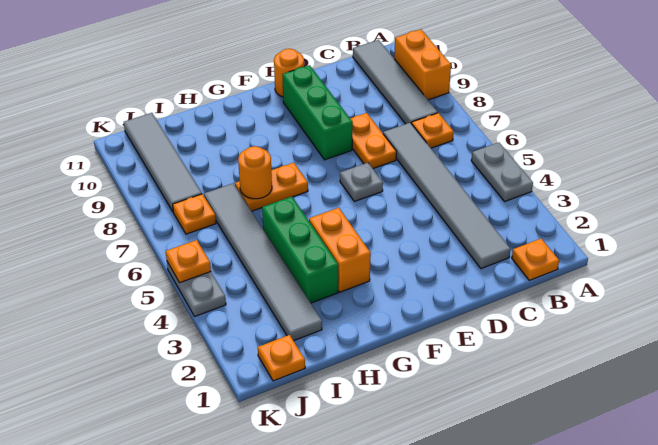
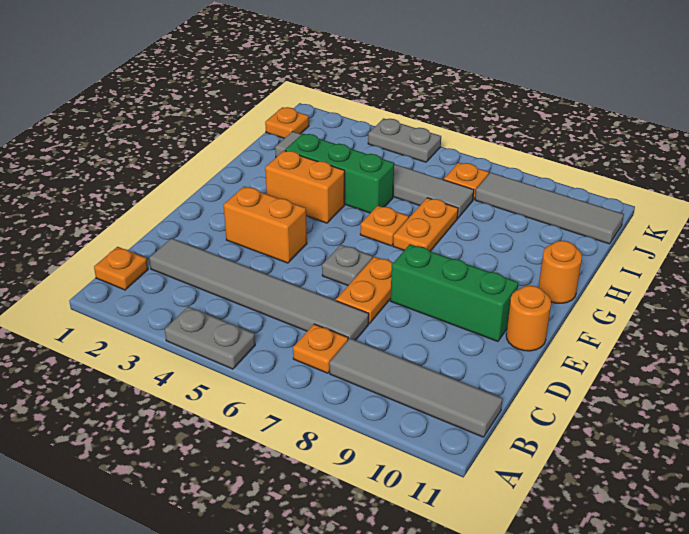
orange 1x2 brick [394,29,451,100] -> orange 1x2 brick moved to [224,186,307,263]
orange 1x2 plate [350,113,397,168] -> orange 1x2 plate turned to [336,257,393,324]
orange 1x1 round brick [238,146,272,199] -> orange 1x1 round brick moved to [539,241,582,303]
orange 1x1 plate [166,240,211,283] -> orange 1x1 plate moved to [360,206,409,246]

